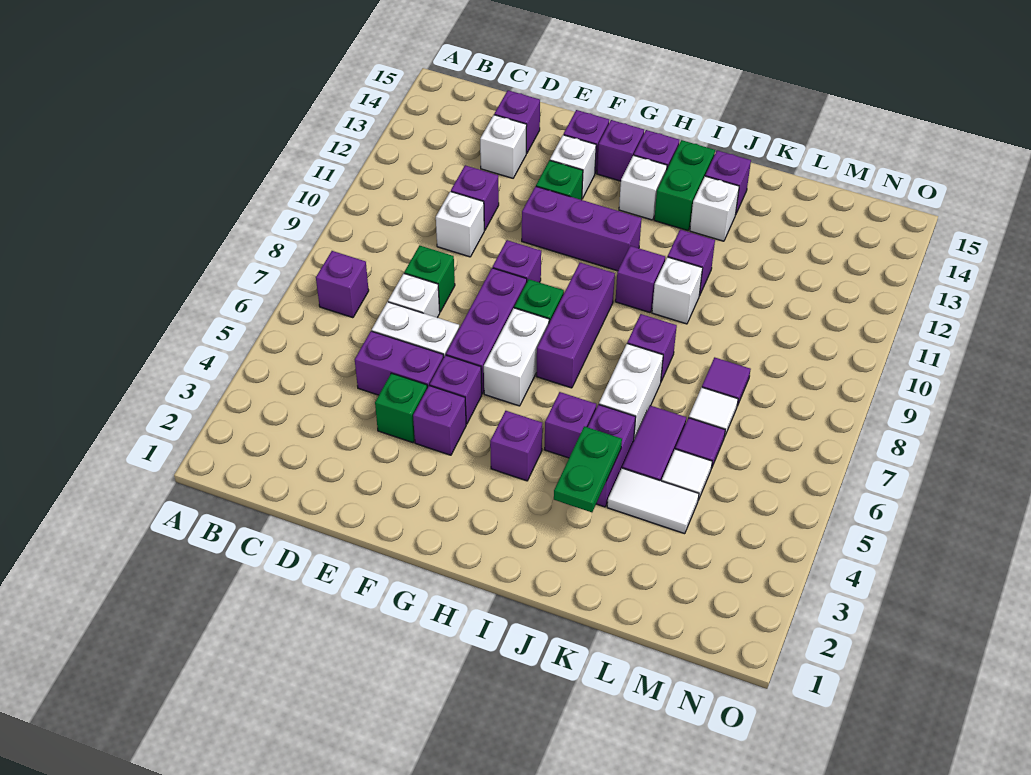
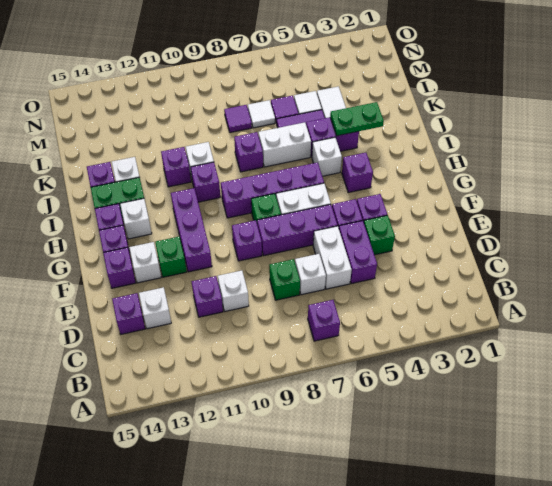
purple 1x3 brick [537,263,615,388] -> purple 1x4 brick [221,163,324,218]
purple 1x1 brick [544,392,596,458] -> white 1x1 brick [312,137,342,176]

